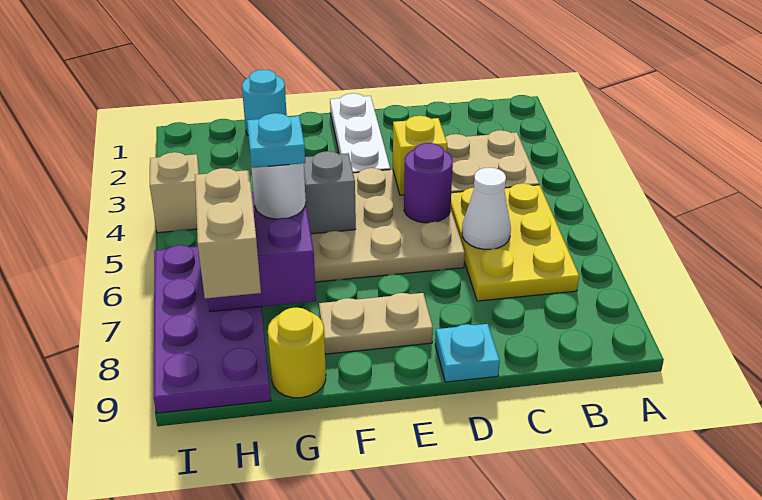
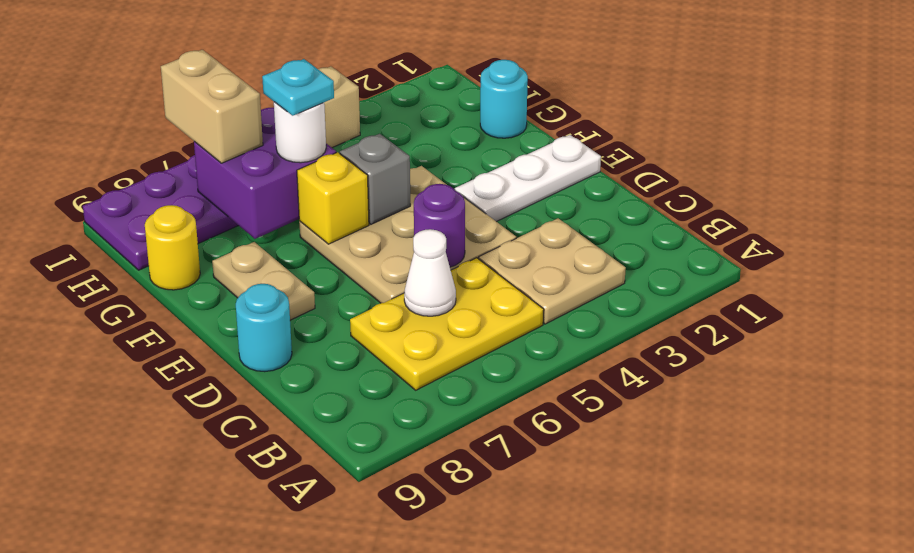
yellow 1x1 brick [393,116,447,195] -> yellow 1x1 brick moved to [297,152,369,244]
cyan 1x1 plate [435,324,500,382] -> cyan 1x1 round brick [236,284,292,372]
tan 1x2 brick [195,168,261,299] -> tan 1x2 brick turned to [161,50,263,163]

